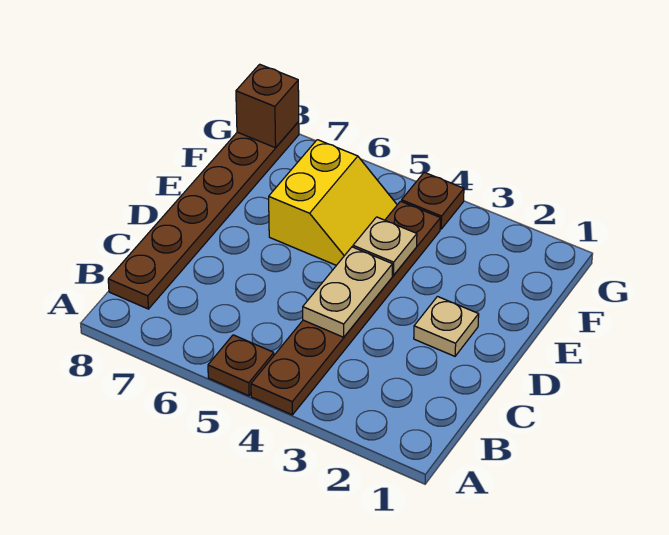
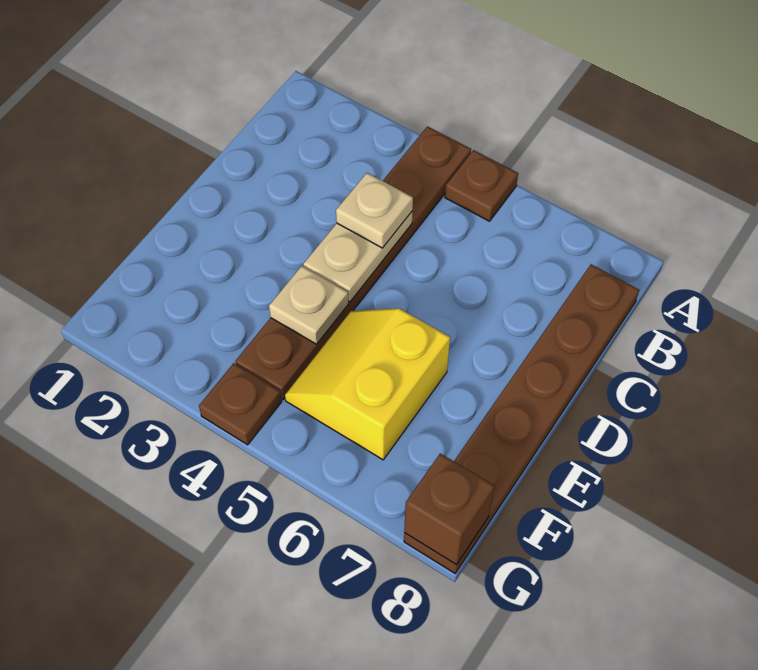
tan 1x1 plate [414,297,479,356] -> tan 1x1 plate moved to [336,173,413,248]

